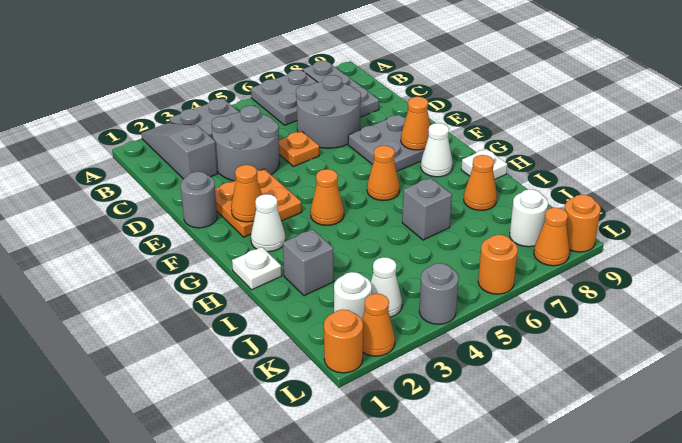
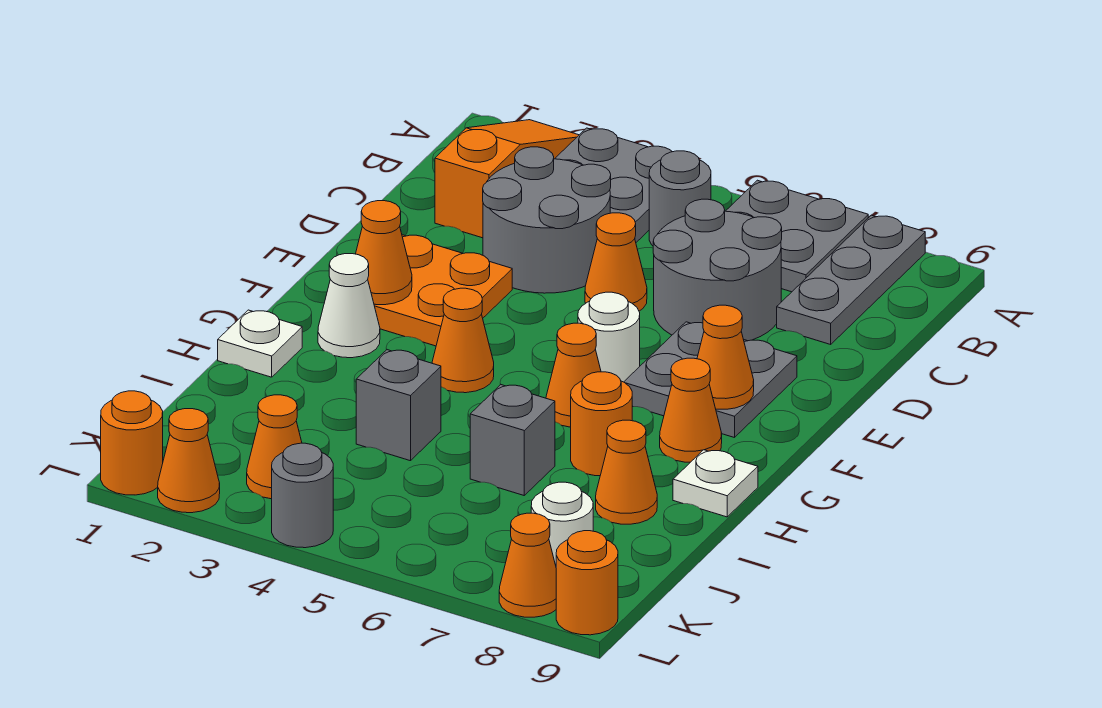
grey 1x3 slope [141,123,218,179] -> orange 1x3 slope [435,120,579,238]
orange 1x1 plate [279,131,319,167] -> orange 1x1 cone [585,213,647,311]
grey 1x1 round brick [181,172,217,228] -> grey 1x1 round brick moved to [649,151,711,246]
white 1x1 cone [421,123,453,177] -> orange 1x1 cone [660,358,722,462]
grey 1x1 brick [283,229,334,296] -> grey 1x1 brick moved to [356,350,441,461]
white 1x1 round brick [334,272,372,319] -> white 1x1 round brick moved to [578,292,640,382]
white 1x1 cone [371,257,402,317] -> orange 1x1 cone [247,395,302,499]
orange 1x1 round brick [478,235,518,294] -> orange 1x1 round brick moved to [571,372,633,476]

